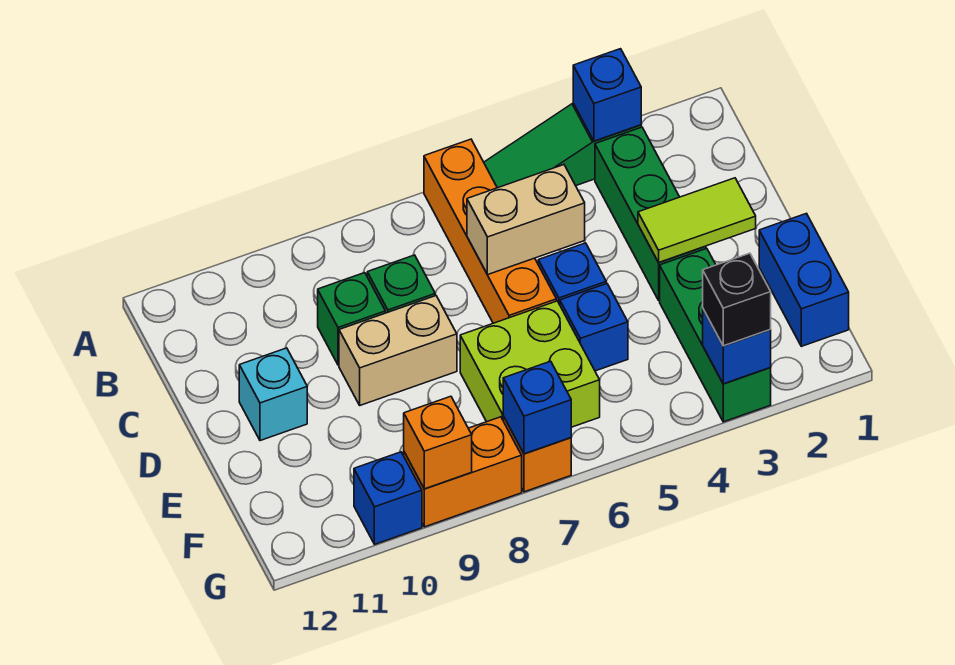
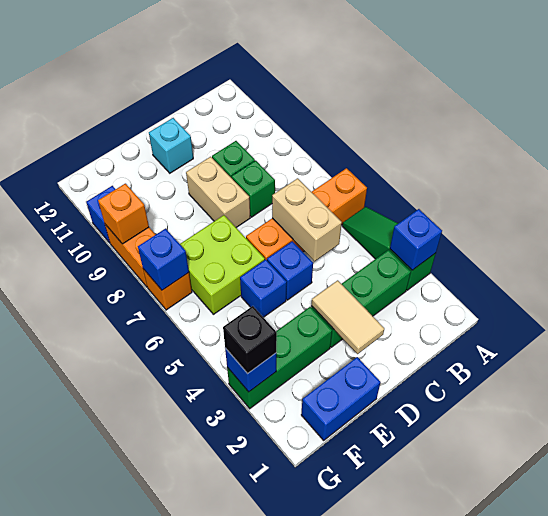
lime 1x2 tile [638,178,756,262] -> tan 1x2 tile [312,280,384,354]

